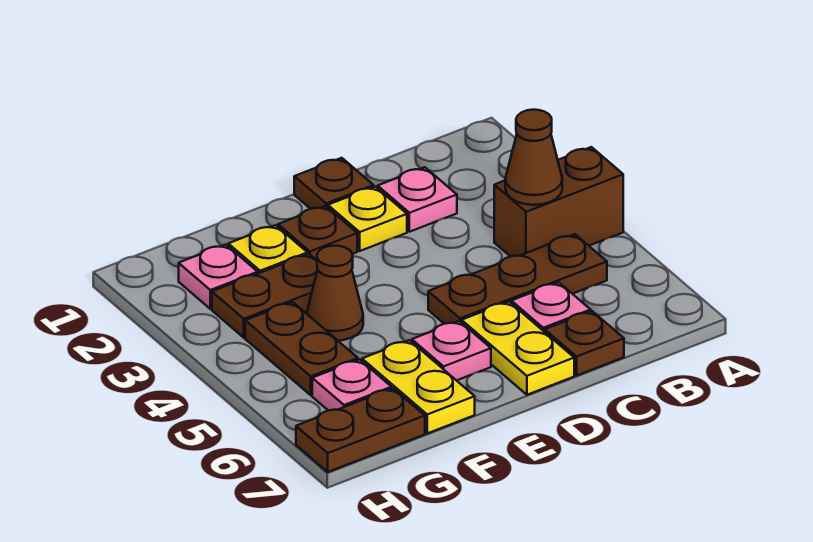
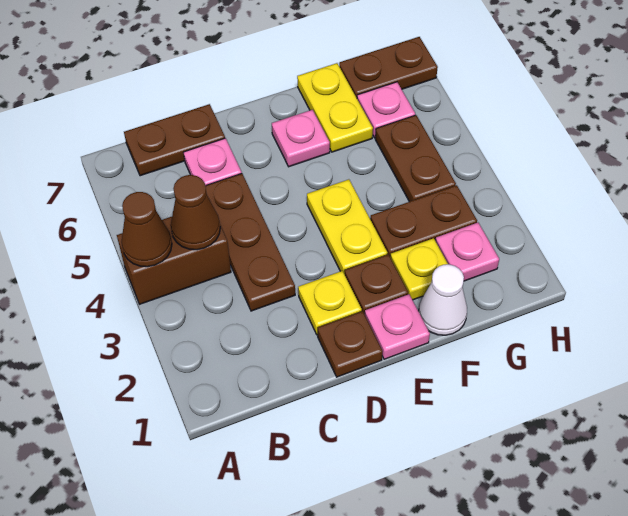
brown 1x3 plate [428,234,607,324] -> brown 1x3 plate turned to [205,174,295,311]
pink 1x1 plate [378,167,457,232] -> pink 1x1 plate moved to [365,294,430,359]
brown 1x1 plate [545,311,624,375] -> brown 1x2 plate [124,104,225,176]
yellow 1x2 plate [462,302,574,395] -> yellow 1x2 plate moved to [307,179,387,274]
none -> white 1x1 cone [419,264,467,335]
brown 1x1 cone [306,246,363,341] -> brown 1x1 cone moved to [122,192,172,267]

